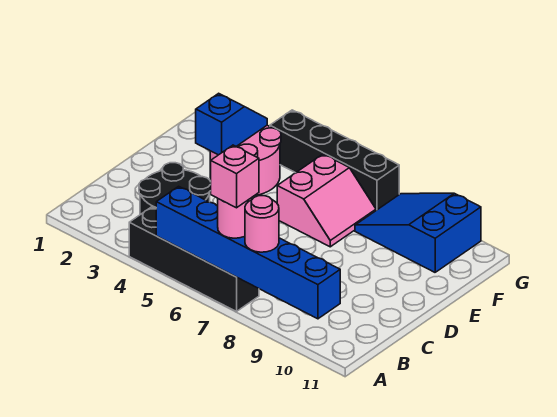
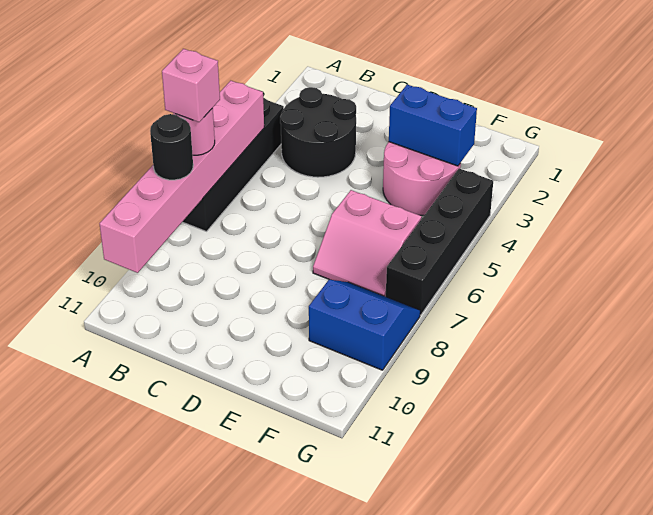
blue 1x6 brick [156,186,340,319] -> pink 1x6 brick [99,81,264,273]
pink 1x1 round brick [245,196,279,252] -> black 1x1 round brick [150,114,193,180]
blue 1x2 slope [196,93,267,155] -> blue 1x2 brick [389,85,477,166]
blue 2x3 slope [355,193,481,272] -> blue 2x2 slope [309,280,420,370]

